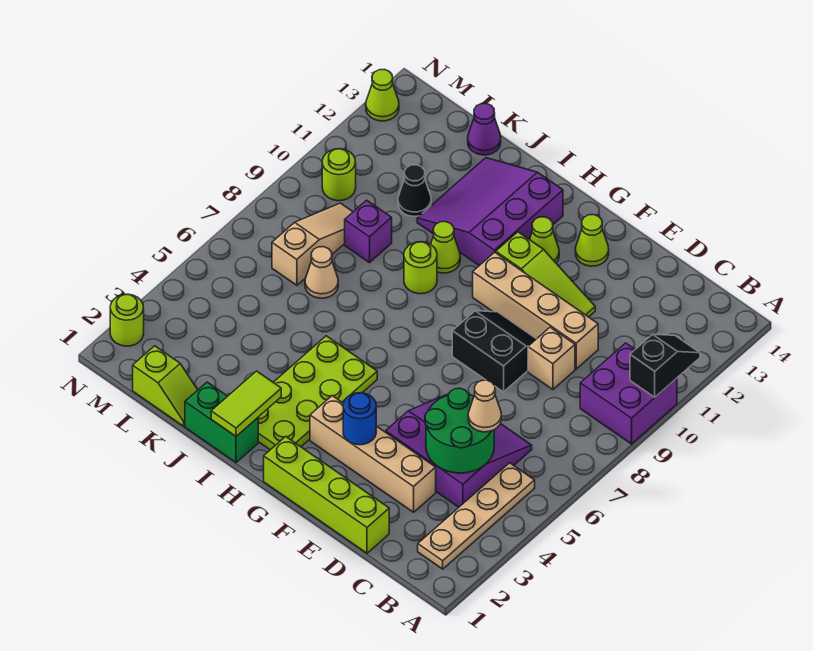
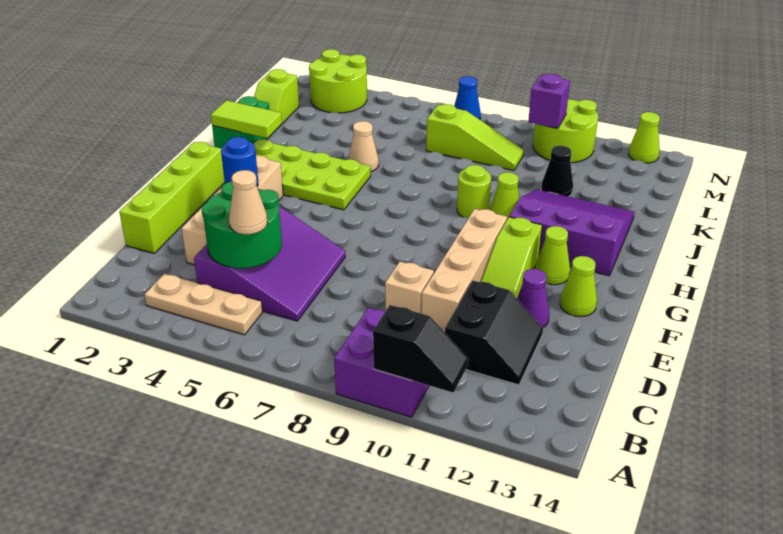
tan 1x4 plate [418,463,535,569] -> tan 1x3 plate [145,274,263,335]
black 2x2 slope [452,311,536,392] -> black 2x2 slope moved to [445,280,543,385]
tan 1x1 cone [305,247,338,298] -> tan 1x1 cone moved to [348,121,379,172]
purple 1x1 brick [345,200,392,263] -> purple 1x1 brick moved to [528,74,570,129]
purple 1x1 cone [468,103,501,155] -> purple 1x1 cone moved to [517,269,550,328]
tan 1x3 slope [272,203,353,285] -> lime 1x3 slope [426,104,524,170]
lime 1x1 round brick [322,149,356,201] -> lime 2x2 round brick [533,99,598,163]
lime 1x1 round brick [110,294,144,346] -> lime 2x2 round brick [309,49,367,113]
none -> blue 1x1 cone [454,76,481,120]

